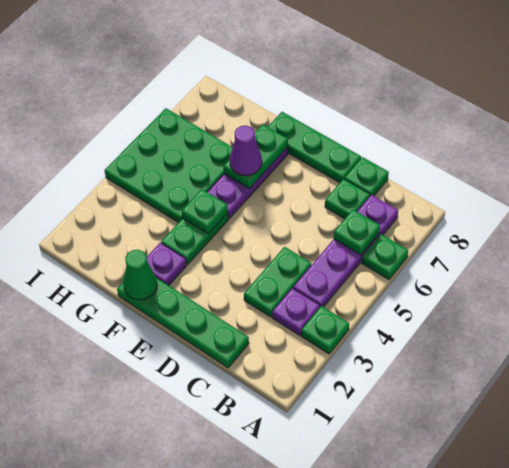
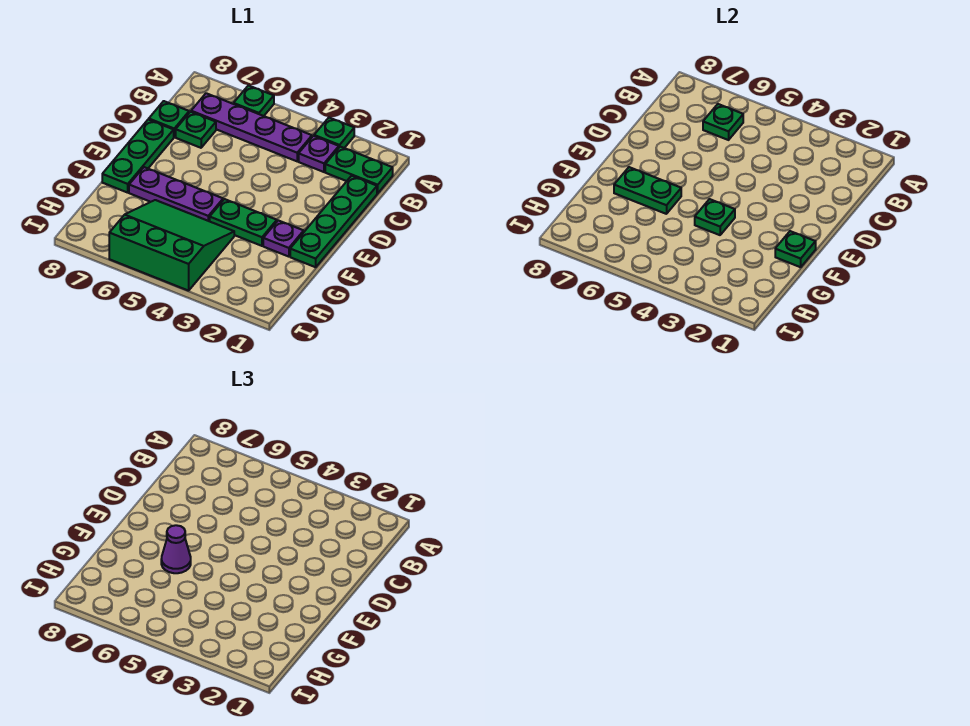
green 1x2 plate [244,247,311,317] -> green 1x2 plate moved to [325,147,393,193]
green 1x1 cone [123,250,157,300] -> green 1x1 plate [775,231,816,267]
green 3x3 plate [105,108,233,223] -> green 3x3 slope [109,200,234,291]

